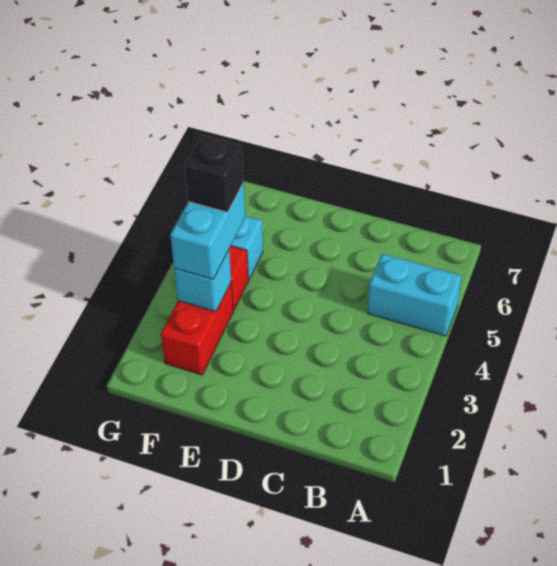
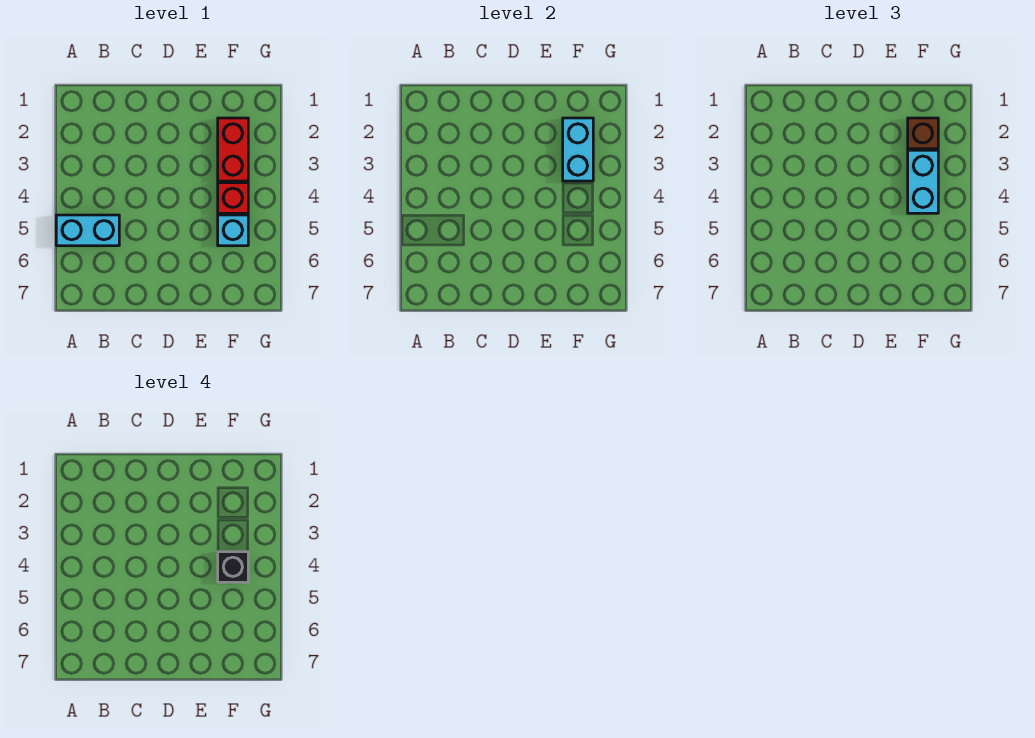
none -> brown 1x1 brick [908,118,938,149]
cyan 1x1 brick [174,250,231,312] -> cyan 1x2 brick [563,118,593,181]

